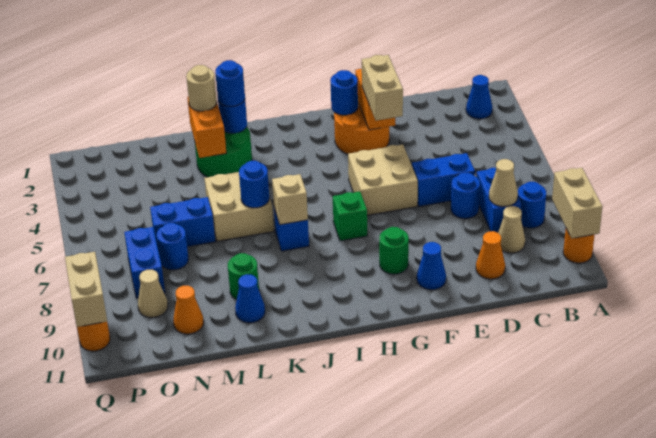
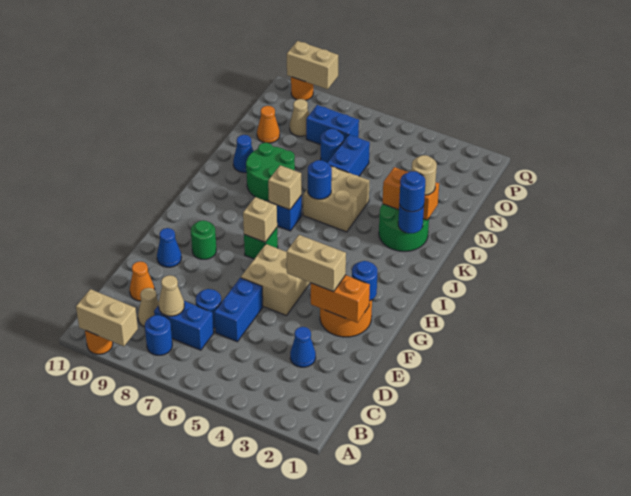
blue 1x1 cone [466,75,492,119] -> blue 1x1 cone moved to [290,327,316,367]
none -> tan 1x1 brick [243,197,277,242]
green 1x1 round brick [228,253,259,300] -> green 2x2 round brick [246,143,295,201]

